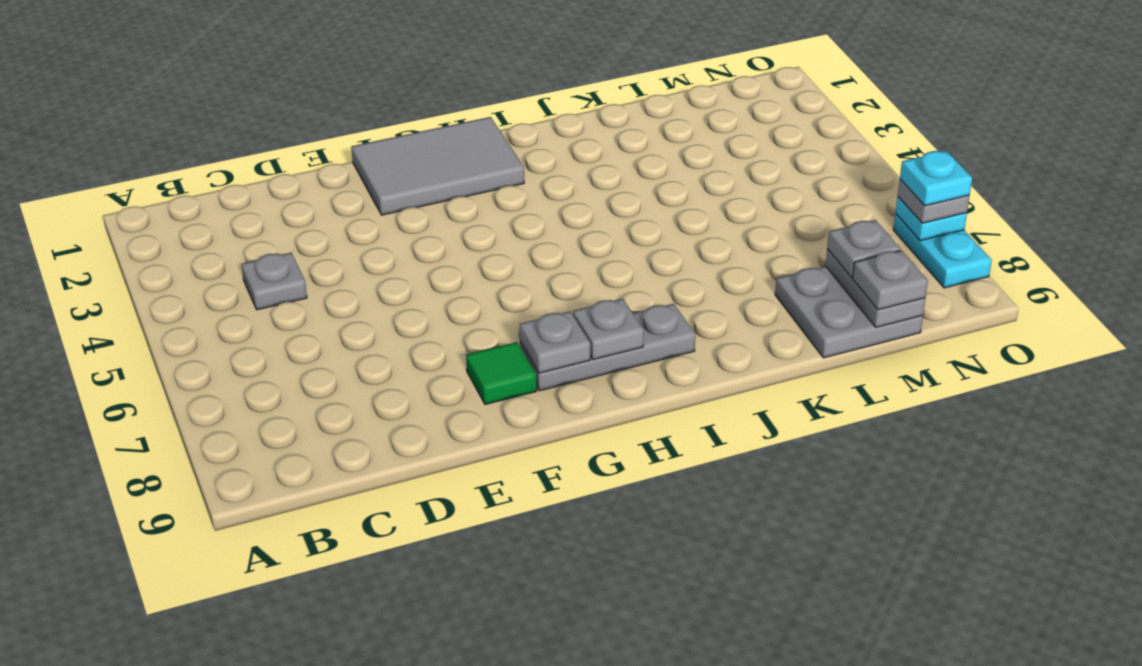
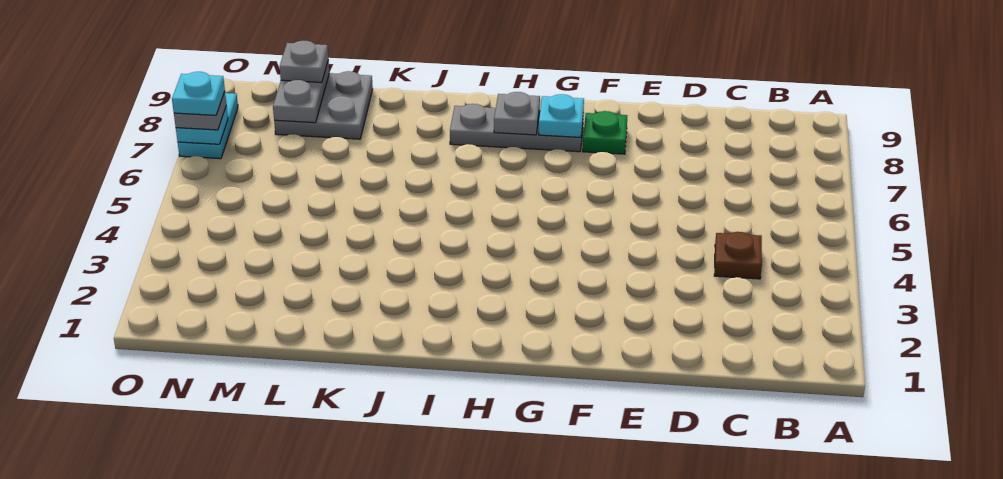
grey 1x1 plate [242,253,307,310] -> brown 1x1 plate [714,232,762,279]
grey 2x3 tile [351,117,524,215] -> none
green 1x1 tile [466,342,537,405] -> green 1x1 plate [583,111,627,154]
grey 1x1 plate [520,311,590,373] -> cyan 1x1 plate [539,94,584,137]
grey 1x1 plate [827,220,900,278] -> none

